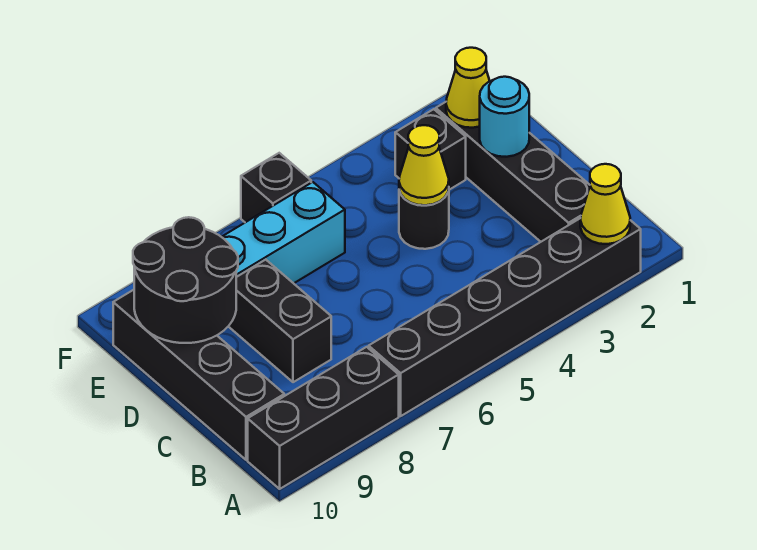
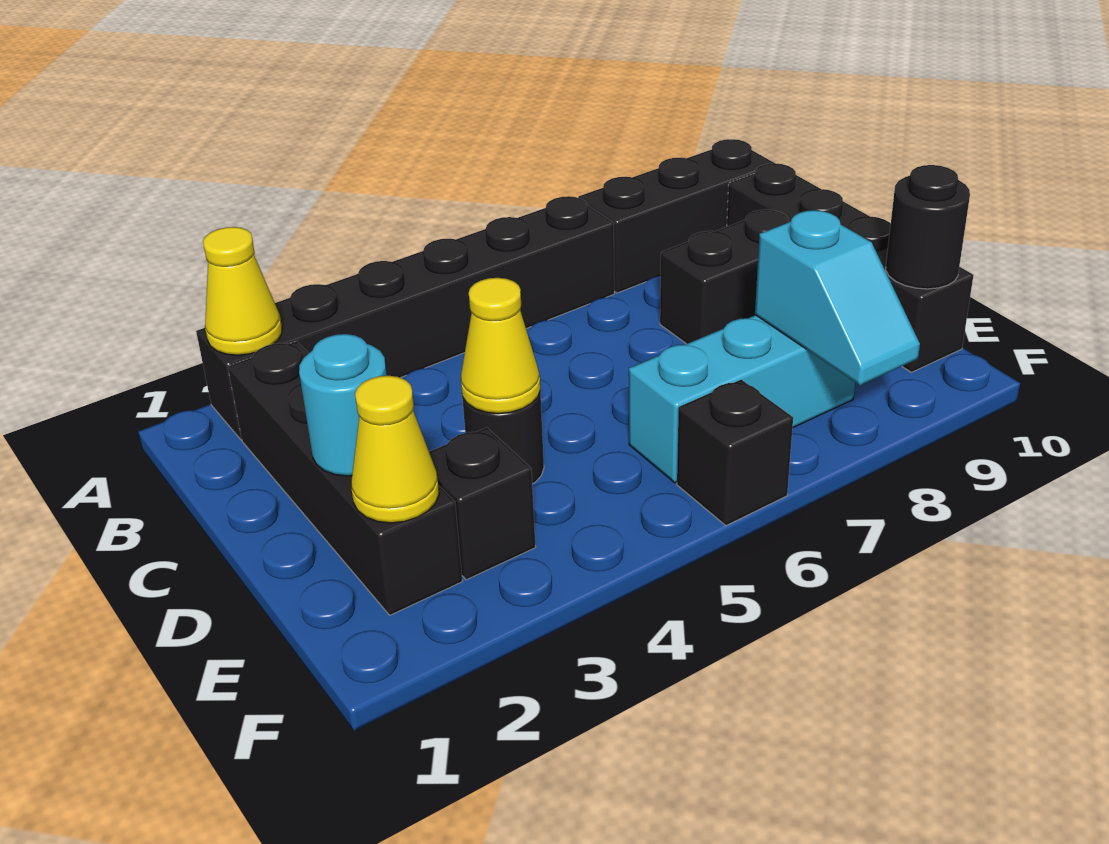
black 1x2 brick [228,260,331,382] -> black 1x2 brick turned to [660,210,789,344]
black 2x2 round brick [133,217,238,343] -> black 1x1 round brick [886,165,970,289]
none -> cyan 1x2 slope [755,210,920,385]

